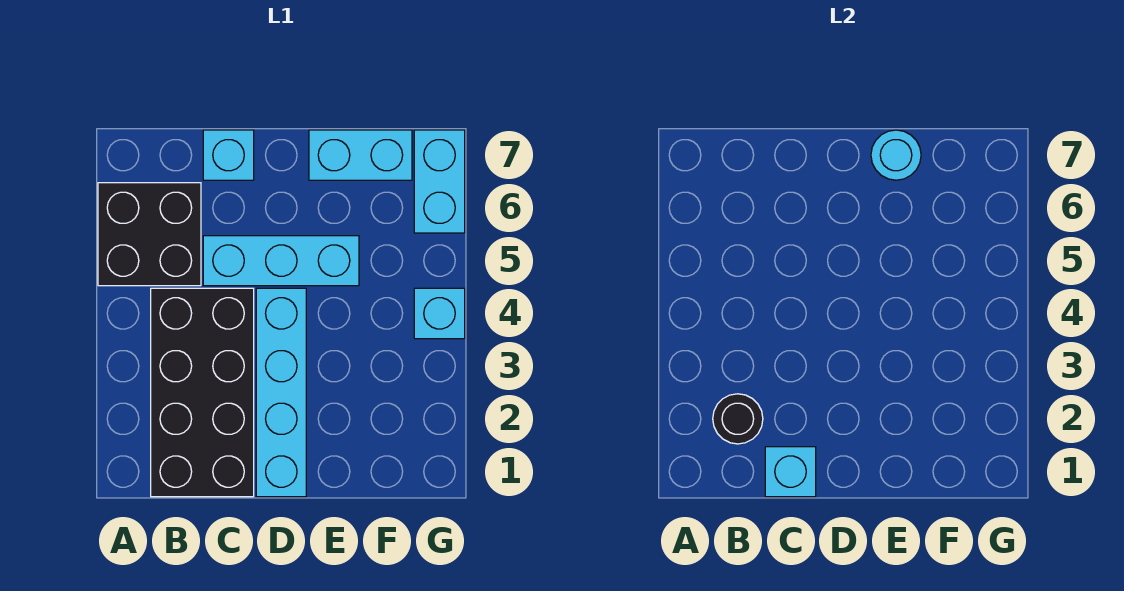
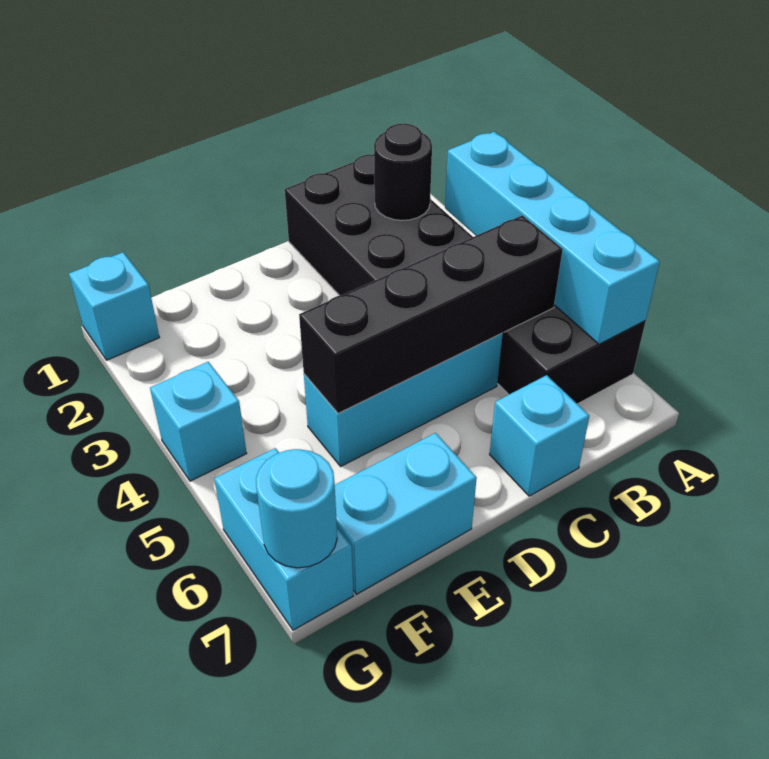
none -> black 1x4 brick [299,215,563,413]
cyan 1x1 brick [765,447,816,497] -> cyan 1x1 brick moved to [69,252,159,360]
cyan 1x4 brick [256,288,306,497] -> cyan 1x4 brick moved to [445,132,660,344]
cyan 1x1 round brick [871,130,921,180] -> cyan 1x1 round brick moved to [256,449,337,568]

